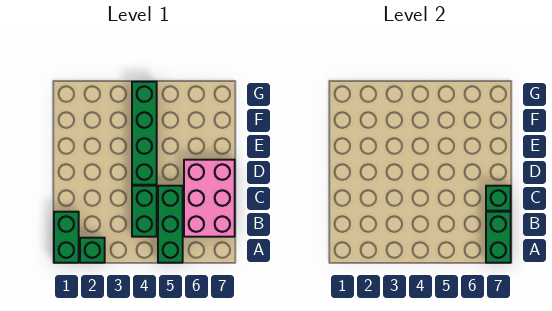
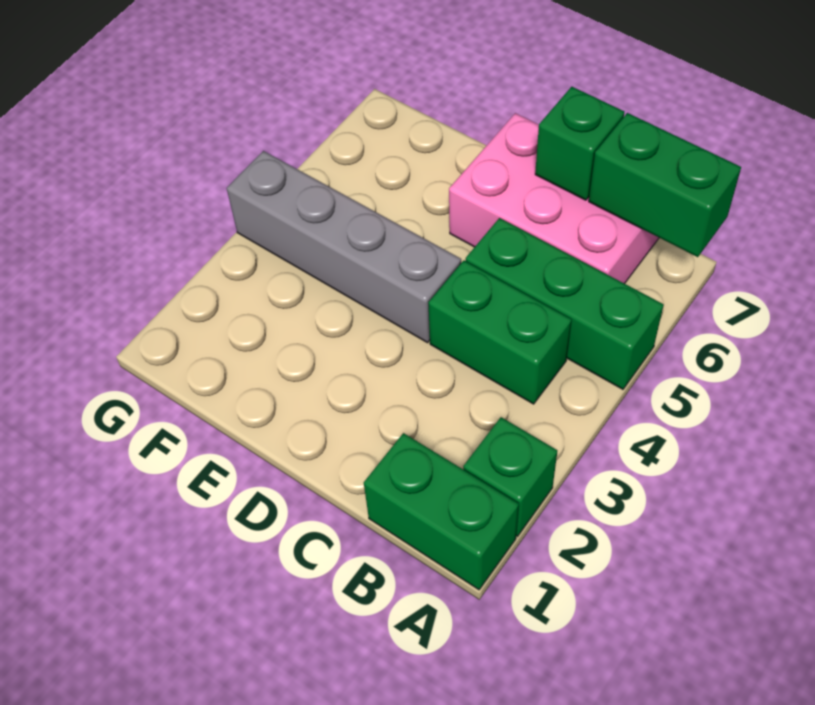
green 1x4 brick [132,82,157,185] -> grey 1x4 brick [227,151,461,343]

